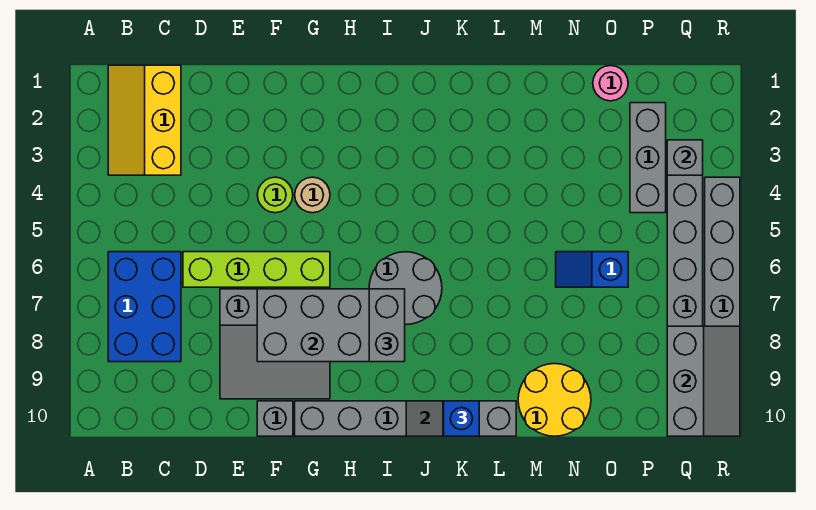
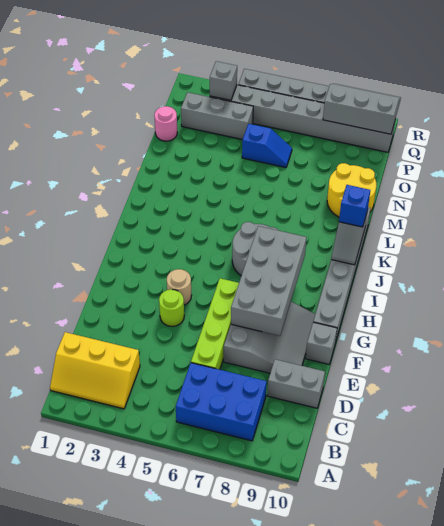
grey 1x2 brick [369,289,405,362] -> grey 1x2 brick moved to [267,359,325,408]
blue 1x2 slope [556,252,628,287] -> blue 1x2 slope turned to [242,124,292,168]

